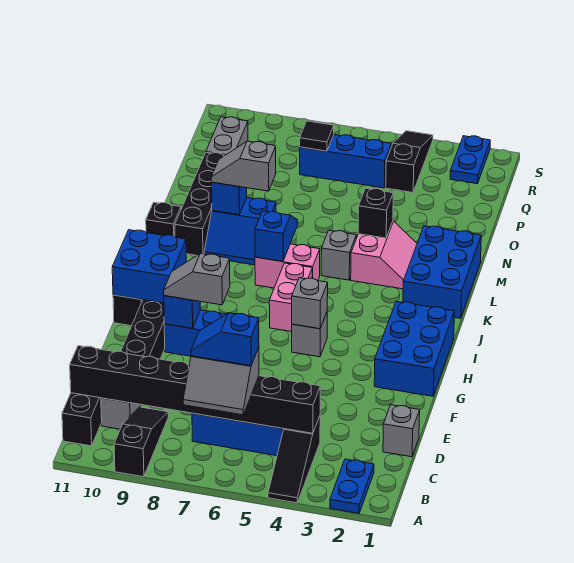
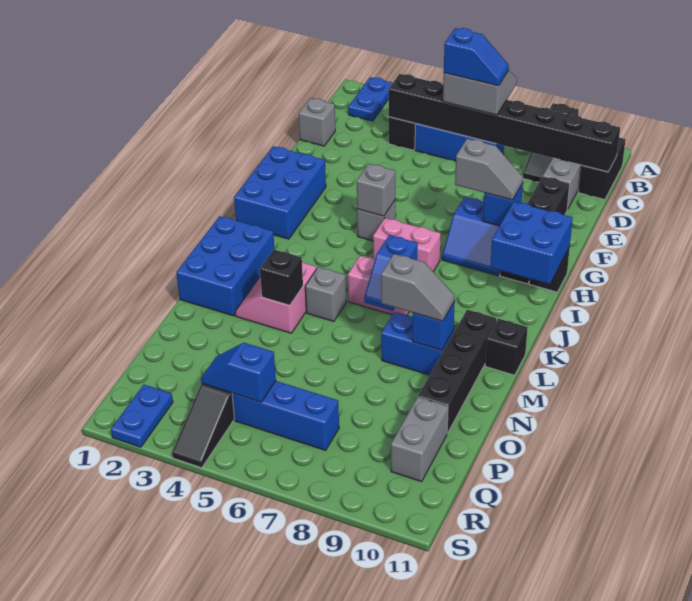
pink 1x2 brick [269,263,312,332] -> pink 1x2 brick turned to [373,218,441,272]
none -> blue 1x2 slope [201,343,276,402]
black 1x1 tile [300,121,334,151] -> none

